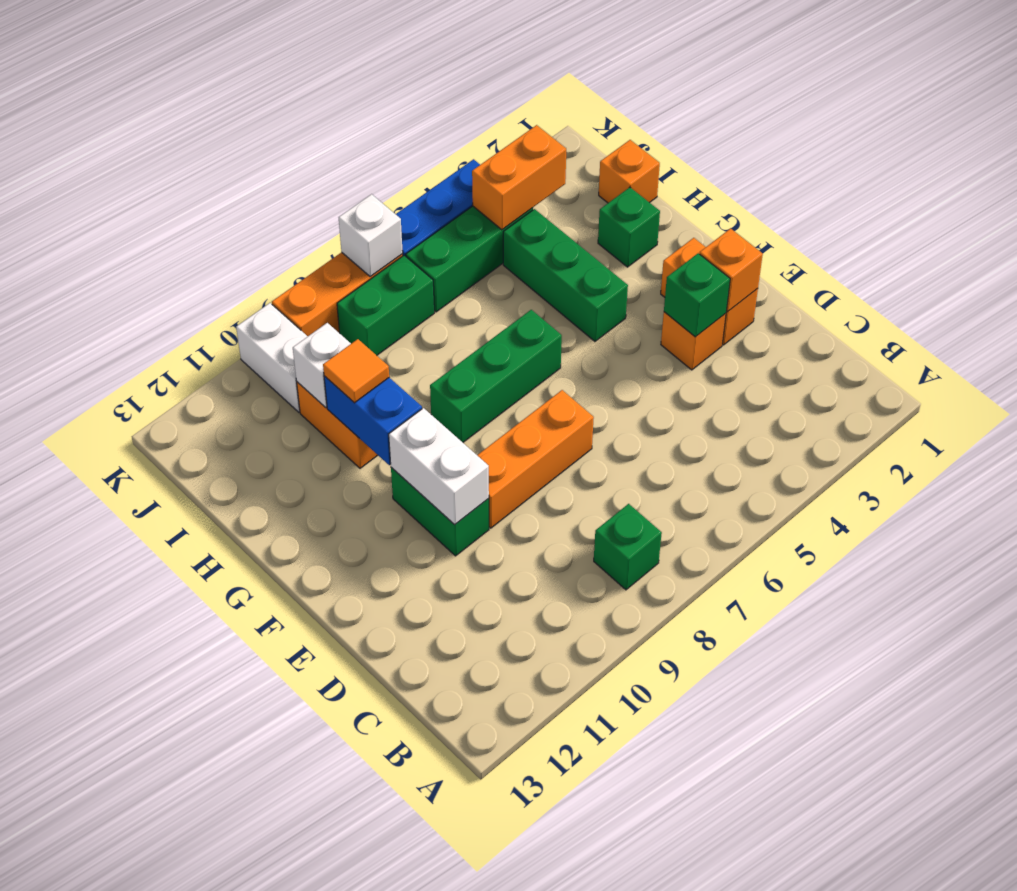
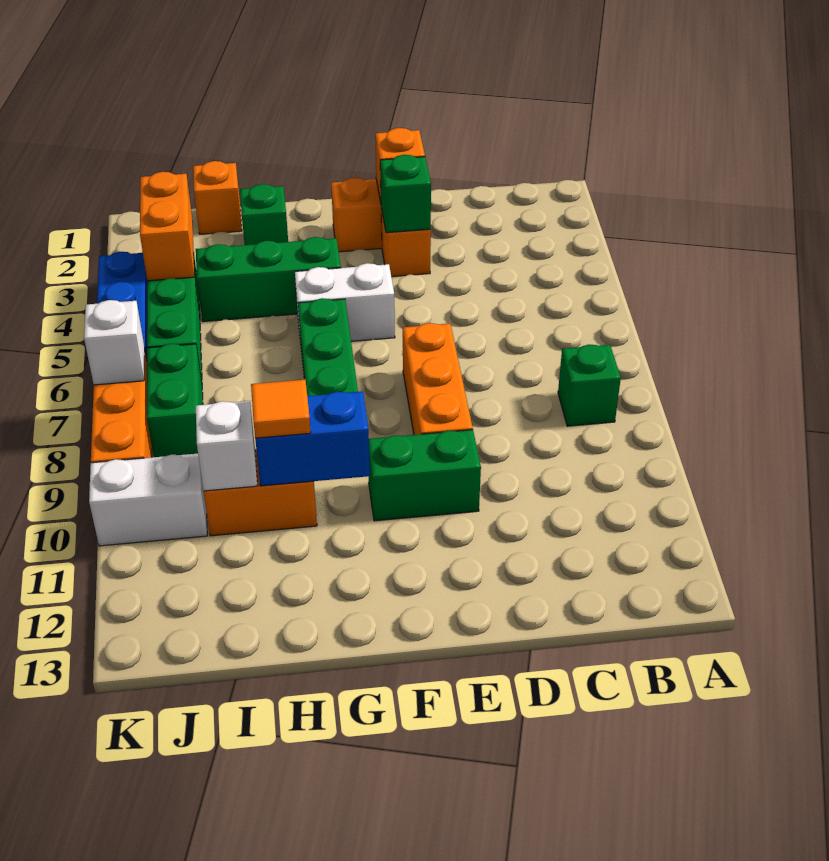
white 1x2 brick [389,408,489,525] -> white 1x2 brick moved to [295,263,395,342]

